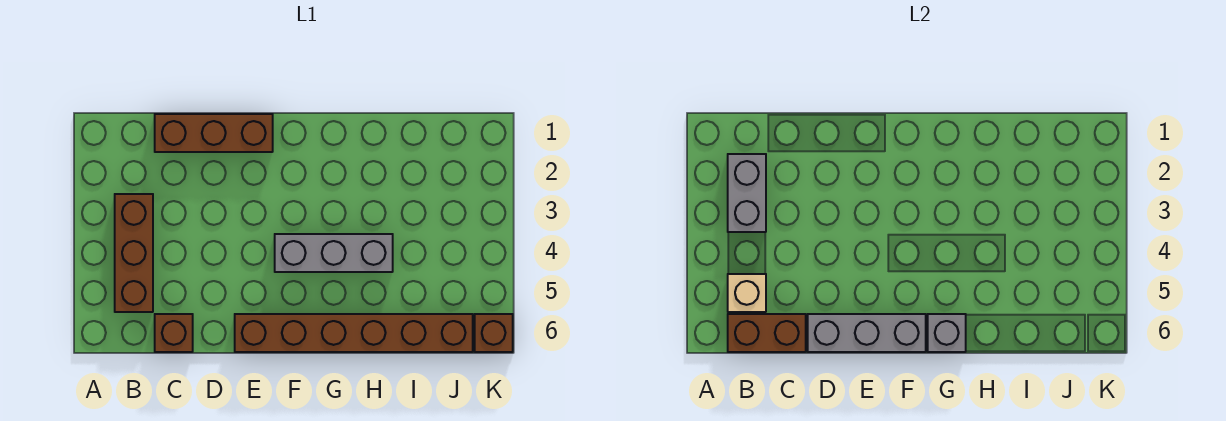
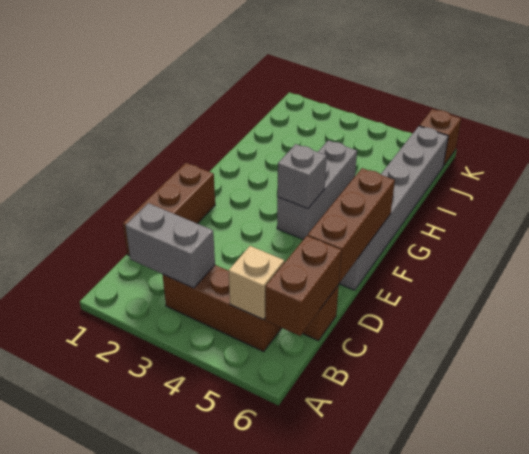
grey 1x3 brick [808,314,926,352] -> brown 1x3 brick [308,168,395,283]
brown 1x6 brick [235,314,473,352] -> grey 1x6 brick [339,126,448,290]
grey 1x1 brick [928,314,966,352] -> grey 1x1 brick moved to [278,144,327,209]

